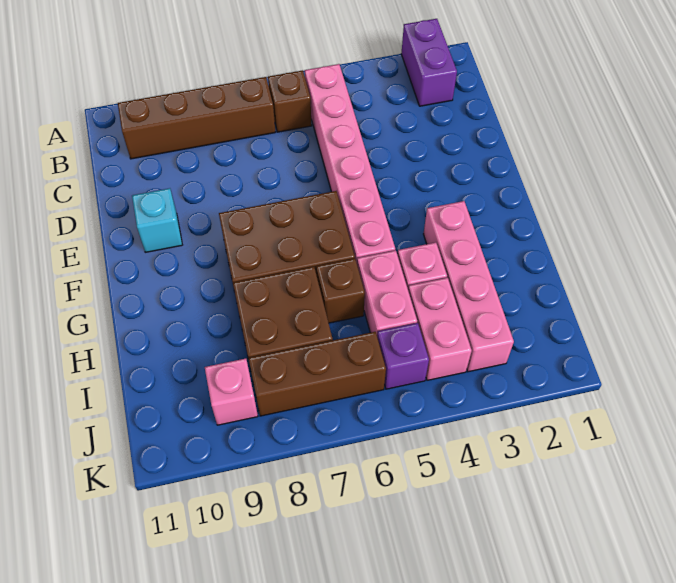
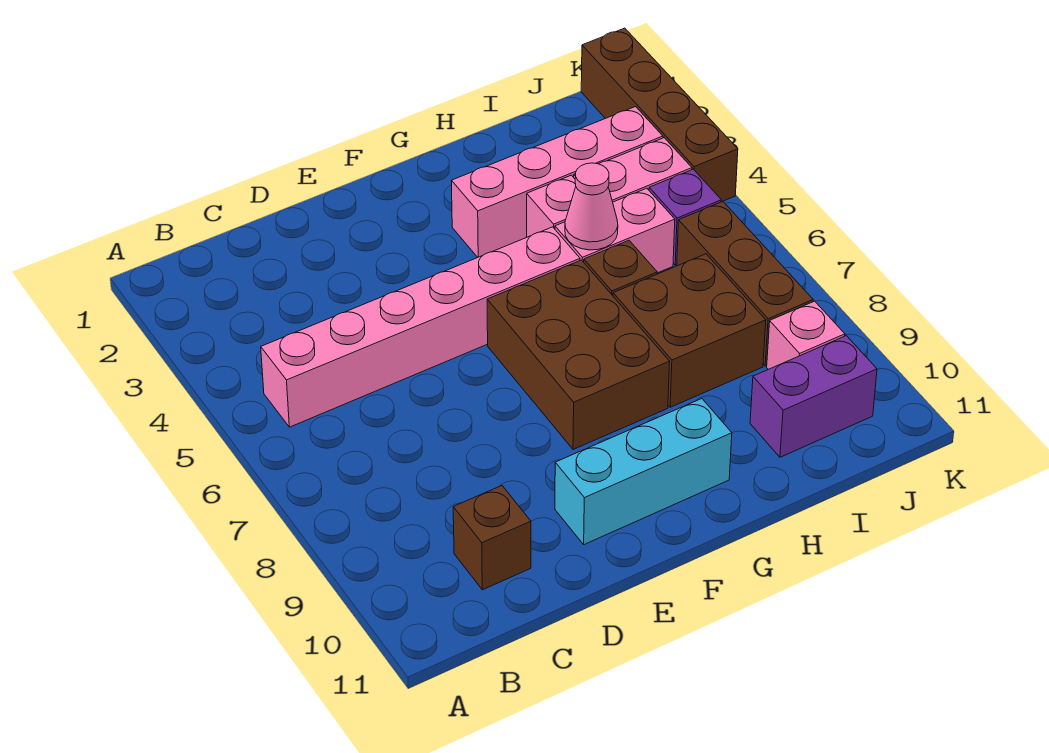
purple 1x2 brick [401,19,457,106] -> purple 1x2 brick moved to [750,336,877,457]
brown 1x1 brick [268,70,312,132] -> brown 1x1 brick moved to [453,486,531,590]
brown 1x4 brick [118,77,275,159] -> brown 1x4 brick moved to [581,28,738,202]
cyan 1x1 brick [132,188,182,252] -> cyan 1x3 brick [555,399,732,545]
none -> pink 1x1 cone [565,163,618,250]

